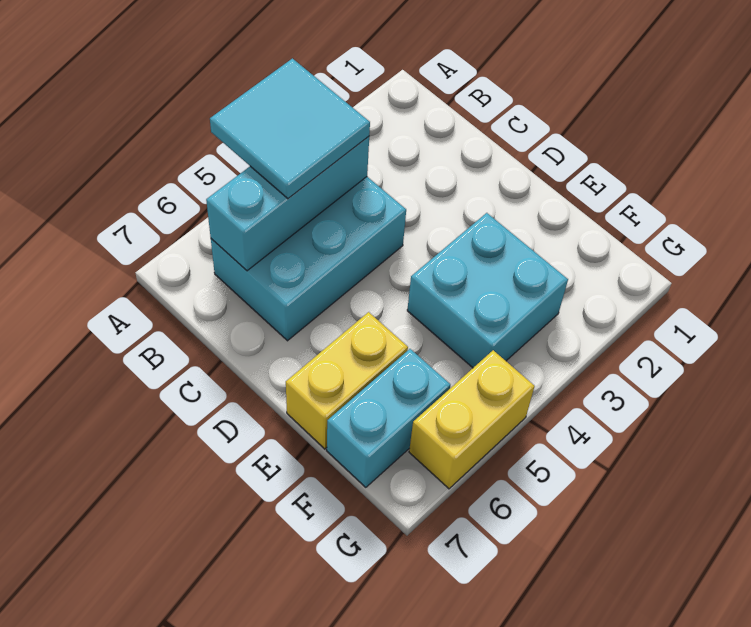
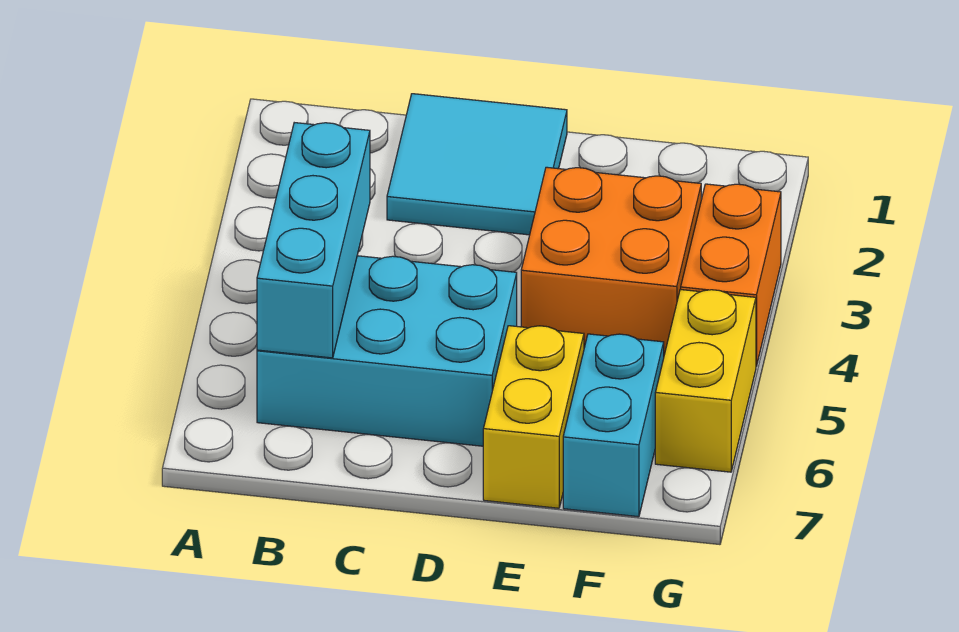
cyan 2x2 tile [210,58,370,199] -> cyan 2x2 tile moved to [387,94,567,235]
cyan 2x3 brick [211,177,406,341] -> cyan 2x3 brick turned to [257,256,517,446]
cyan 2x2 brick [407,213,568,368] -> orange 2x2 brick [521,167,701,355]
none -> orange 1x2 brick [681,184,781,366]

